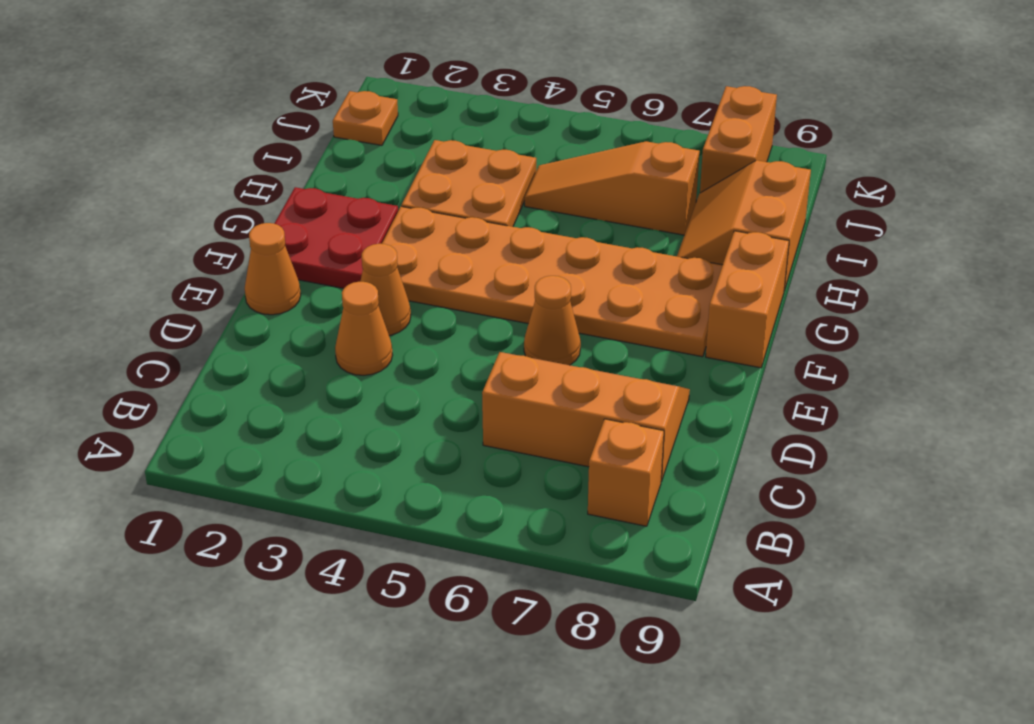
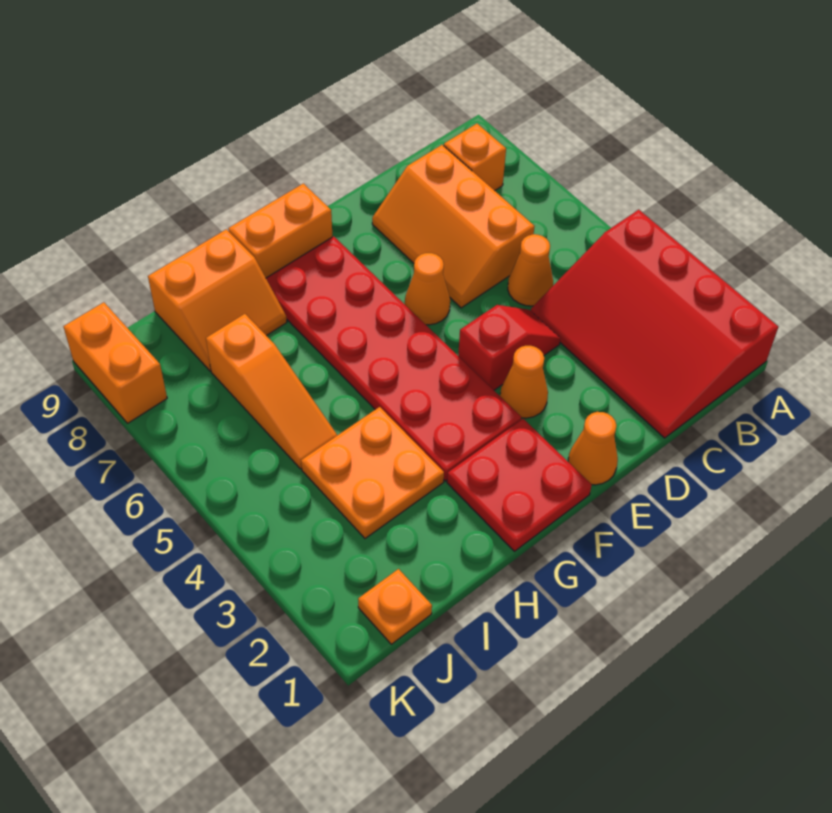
none -> red 3x4 slope [531,210,778,438]
orange 1x1 cone [335,282,392,375] -> orange 1x1 cone moved to [508,234,553,306]
none -> red 1x2 slope [458,305,560,390]
orange 2x6 plate [382,207,723,357] -> red 2x6 plate [266,236,521,481]
orange 1x2 brick [700,86,777,193] -> orange 1x2 brick turned to [63,302,167,423]

